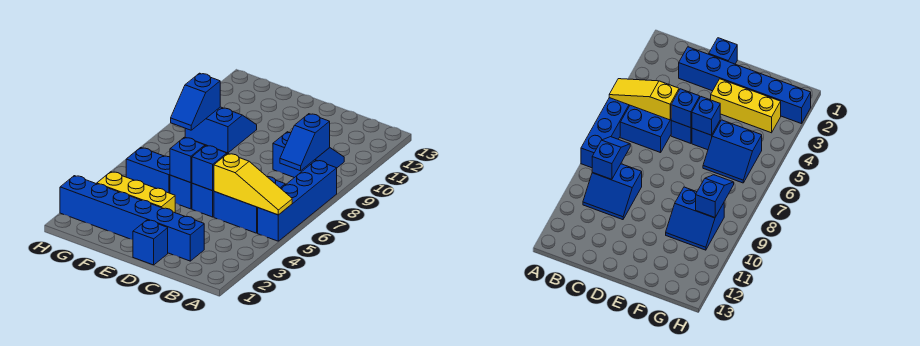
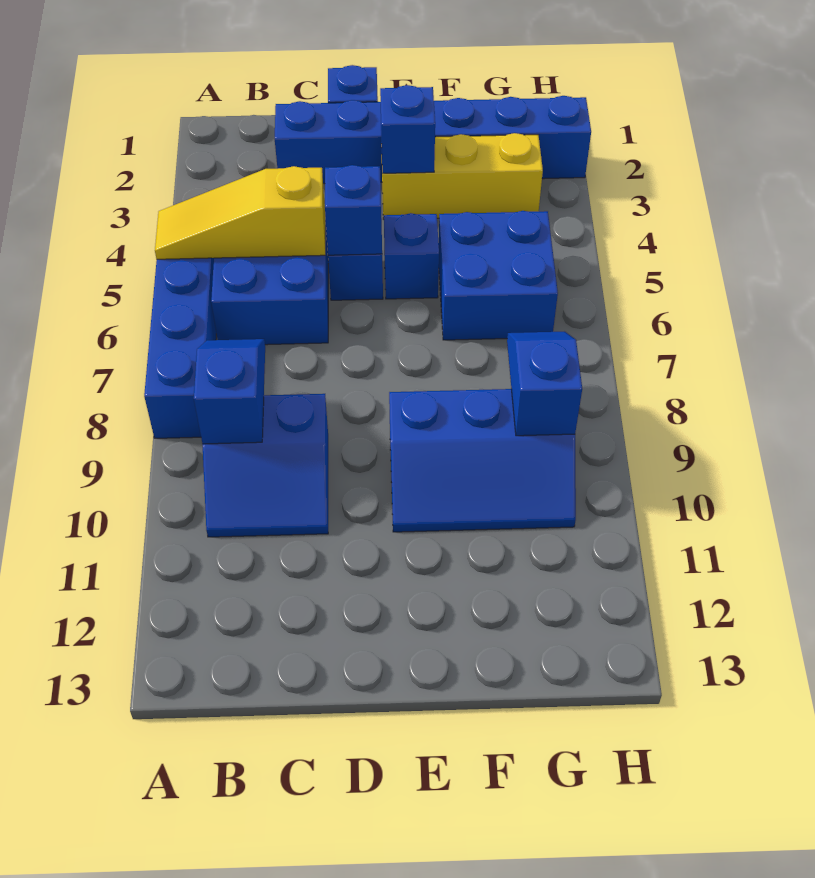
blue 1x1 brick [170,137,205,183] -> blue 1x1 brick moved to [380,85,435,173]
blue 2x2 slope [126,147,170,193] -> blue 2x2 brick [439,211,558,340]
blue 2x2 slope [185,107,257,153] -> blue 2x3 slope [389,389,576,532]

